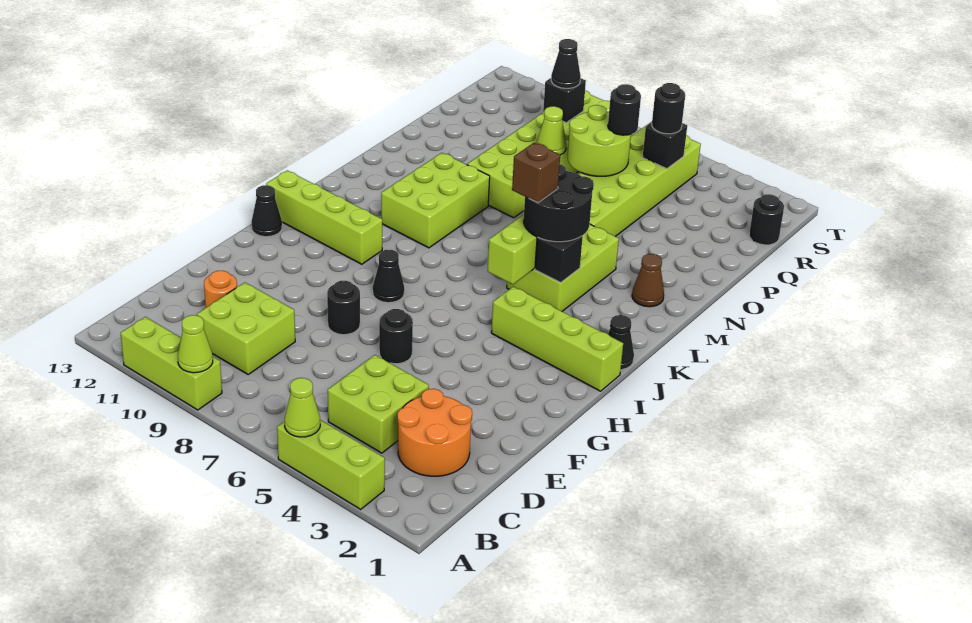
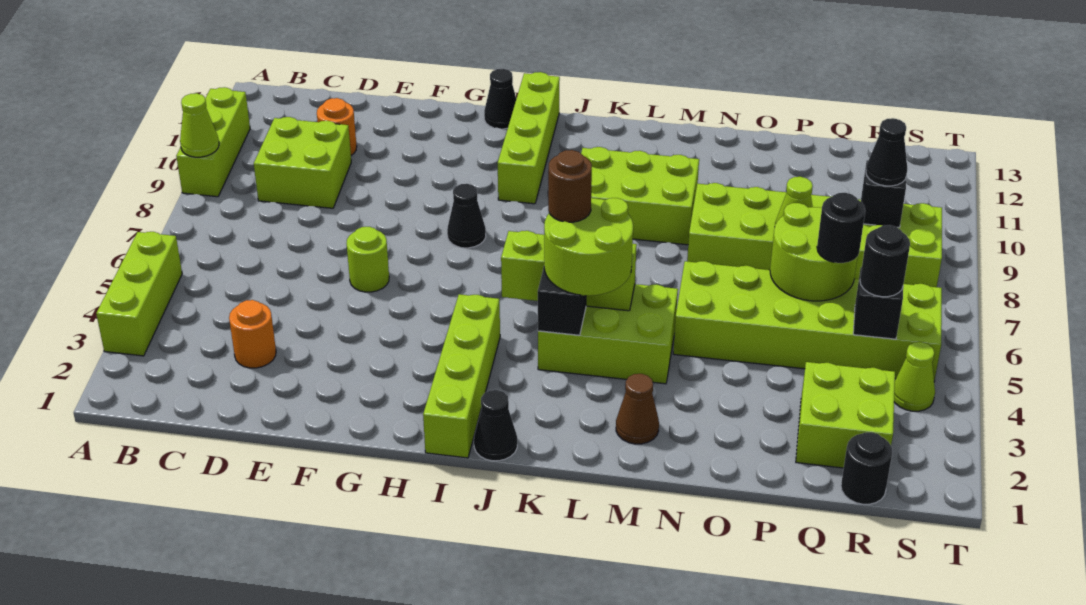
lime 1x1 cone [285,378,320,437] -> lime 1x1 cone moved to [894,342,935,411]
orange 2x2 round brick [397,389,472,476] -> orange 1x1 round brick [229,300,276,368]
lime 2x2 brick [328,355,429,453] -> lime 2x2 brick moved to [796,362,895,468]
black 1x1 round brick [379,309,413,364] -> lime 1x1 round brick [346,227,389,292]
black 1x1 round brick [327,281,360,335] -> none
black 2x2 round brick [524,164,594,242] -> lime 2x2 round brick [544,198,633,296]
brown 1x1 brick [512,143,560,203] -> brown 1x1 round brick [548,150,592,222]

